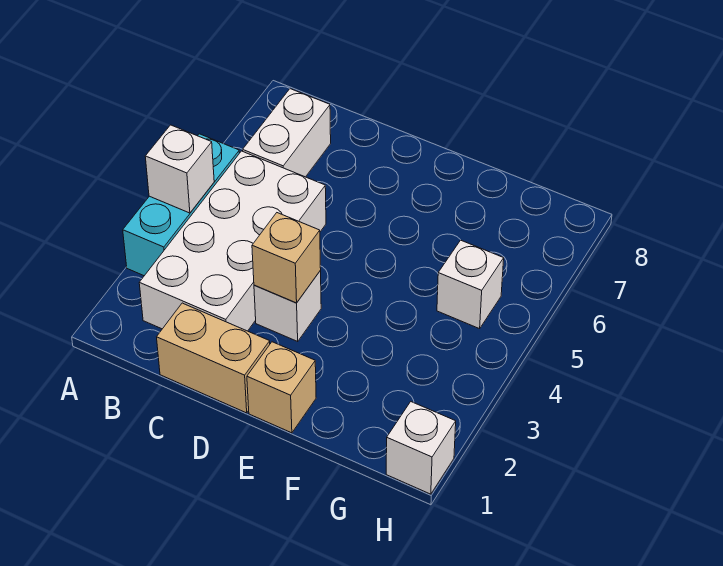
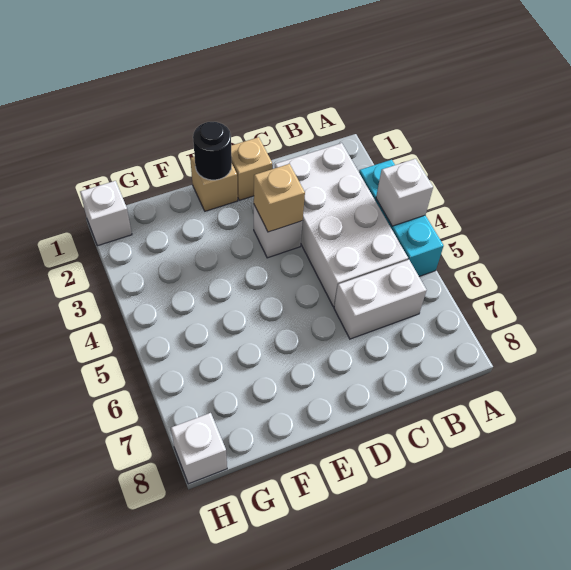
white 1x2 brick [243,89,331,177] -> white 1x2 brick turned to [334,260,427,339]
tan 1x2 brick [157,303,270,413] -> tan 1x1 brick [231,137,272,200]
none -> black 1x1 round brick [193,122,232,180]
white 1x1 brick [437,240,504,329] -> white 1x1 brick moved to [171,413,227,484]

